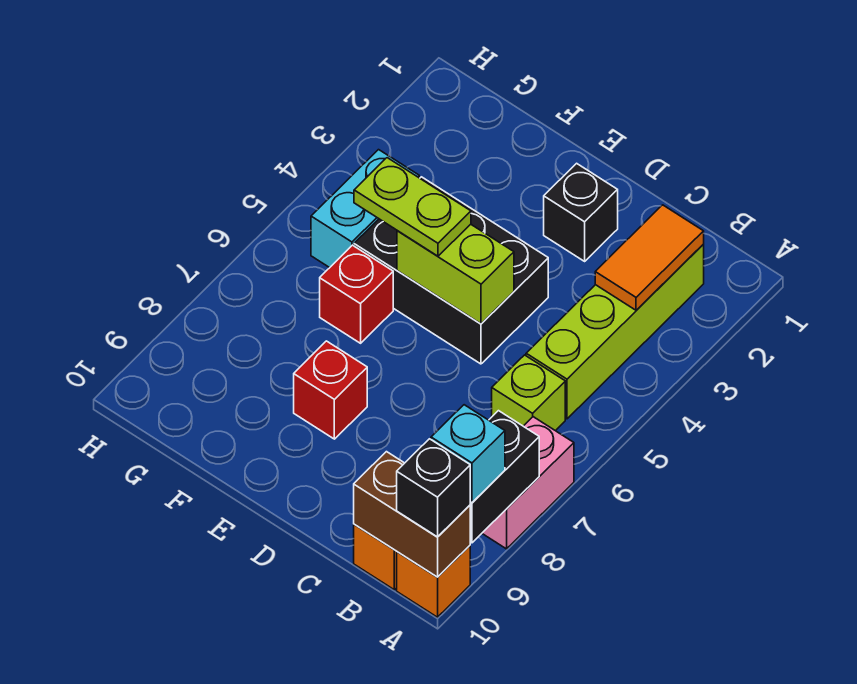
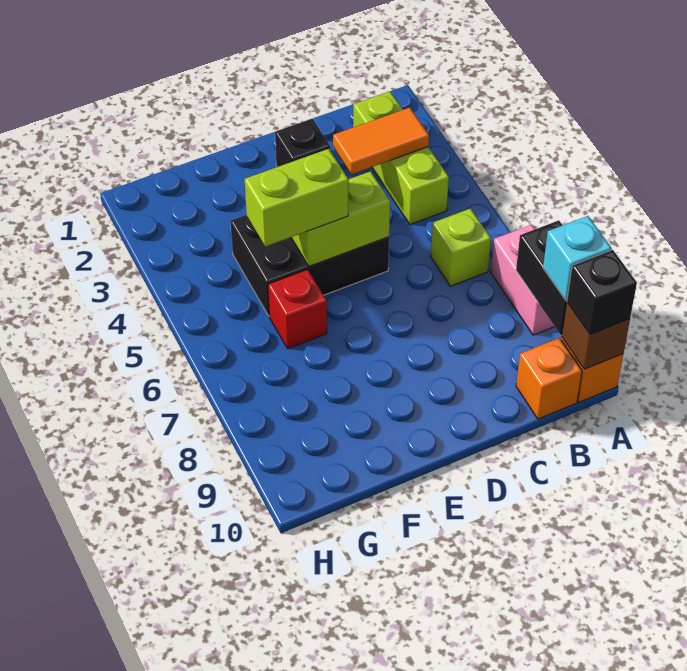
brown 1x2 brick [354,452,470,577] -> brown 1x1 brick [562,303,630,369]
lime 1x4 brick [526,245,704,419] -> lime 1x3 brick [353,91,449,225]
orange 1x2 tile [595,205,704,310] -> orange 1x2 tile turned to [333,108,429,174]
lime 1x2 plate [354,158,471,256] -> lime 1x2 brick [245,149,349,247]
red 1x1 brick [294,341,367,439] -> none
cyan 1x2 brick [311,150,419,268] -> none

